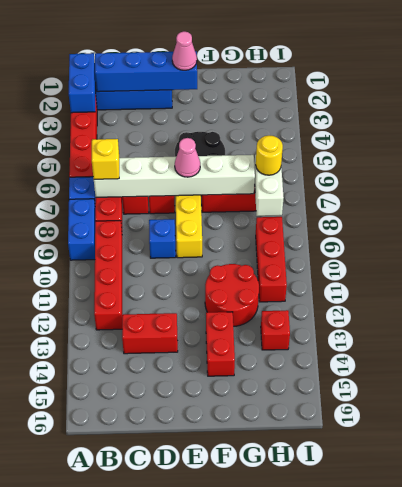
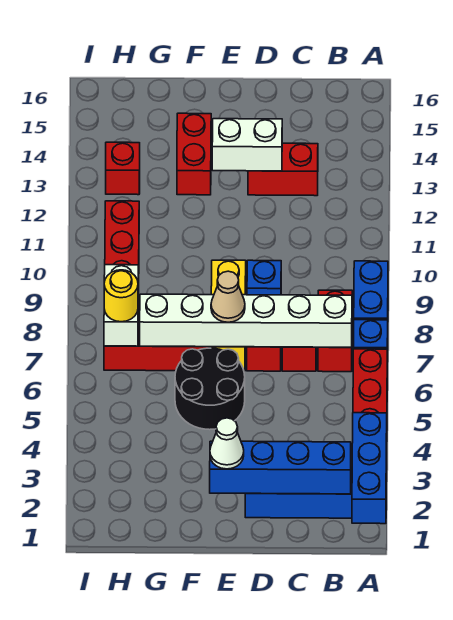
blue 1x2 brick [69,53,96,113] -> blue 1x3 brick [352,413,387,524]
yellow 1x1 brick [92,139,119,179] -> none
red 1x4 brick [94,221,122,330] -> none
none -> white 1x2 brick [212,119,282,171]
pink 1x1 cone [172,32,197,70] -> white 1x1 cone [210,418,244,469]
pink 1x1 cone [175,138,200,177] -> tan 1x1 cone [211,271,245,322]
red 2x2 round brick [205,264,259,326] -> none

